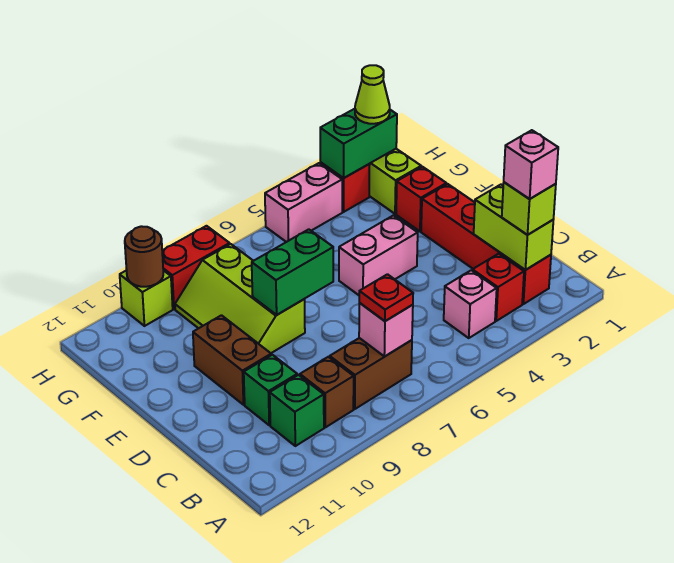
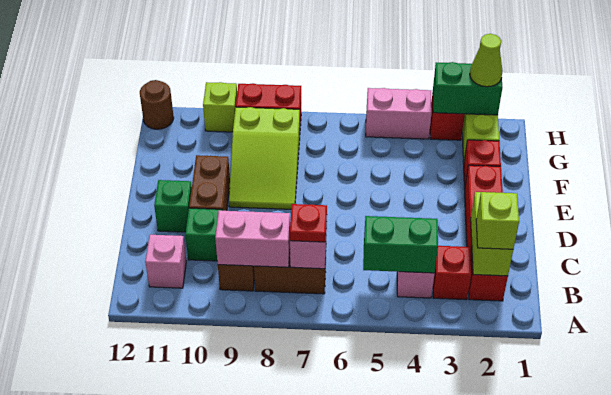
pink 1x1 brick [504,130,558,199] -> pink 1x1 brick moved to [145,235,186,288]
green 1x1 brick [270,375,324,446] -> green 1x1 brick moved to [154,180,192,232]
pink 1x2 brick [339,215,418,295] -> pink 1x2 brick moved to [215,210,290,267]
green 1x2 brick [252,229,333,315] -> green 1x2 brick moved to [363,216,438,273]
lime 2x3 slope [175,244,305,353] -> lime 2x3 slope turned to [229,107,300,209]
brown 1x1 round brick [125,226,163,287] -> brown 1x1 round brick moved to [140,80,174,129]

